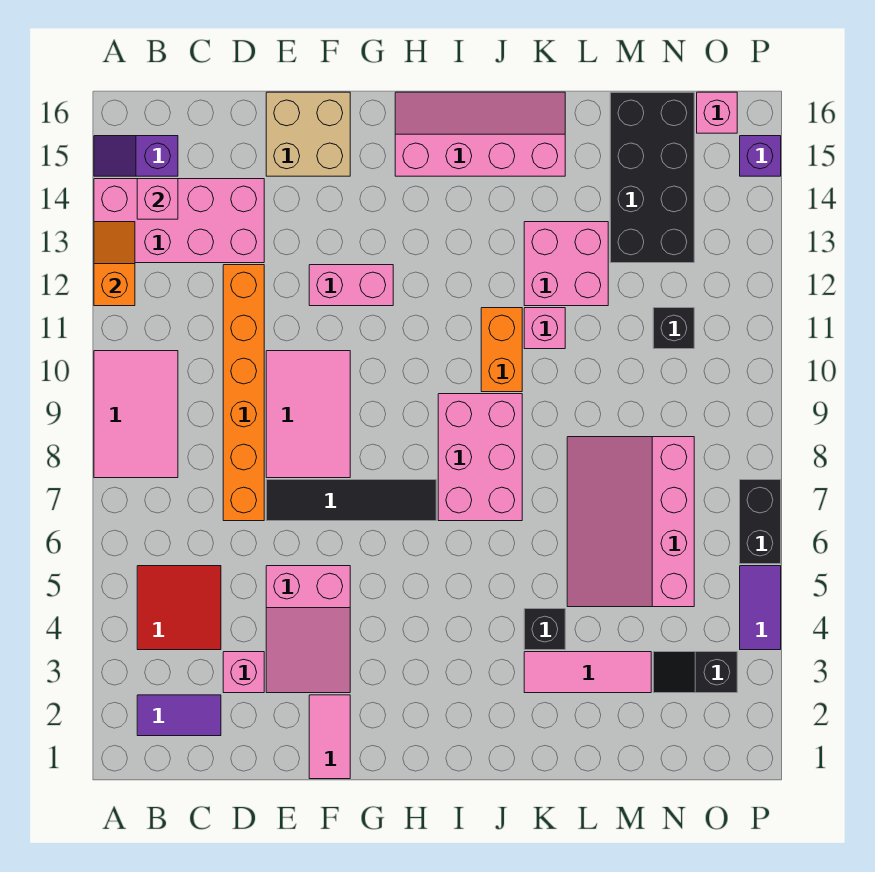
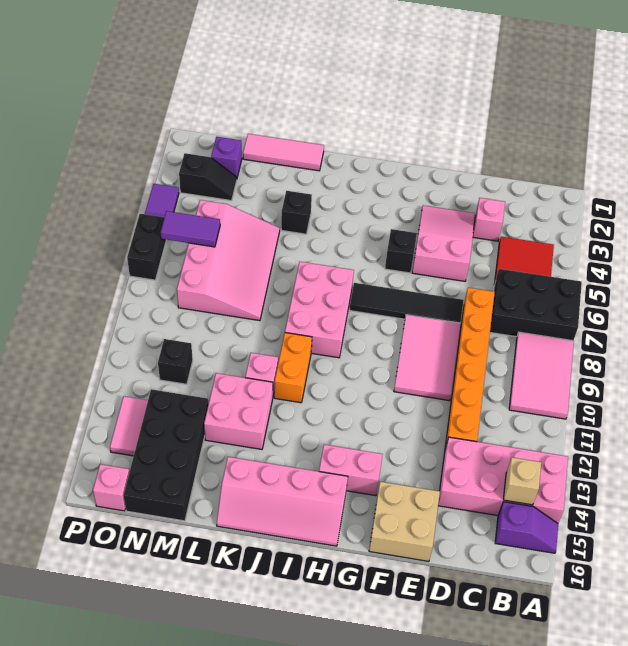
none -> black 2x3 brick [490,269,582,341]
orange 1x2 slope [94,222,135,306] -> none
purple 1x2 tile [137,695,221,736] -> purple 1x2 tile moved to [161,211,220,247]
pink 1x1 brick [137,179,178,219] -> tan 1x1 brick [503,457,541,505]
pink 1x2 tile [309,695,350,779] -> pink 1x2 tile moved to [110,396,148,456]
pink 1x2 brick [309,265,393,306] -> pink 1x2 brick moved to [319,445,383,496]
none -> black 1x1 brick [385,229,417,273]
pink 1x3 tile [524,652,651,693] -> pink 1x3 tile moved to [243,134,324,171]
purple 1x1 brick [740,136,781,176] -> purple 1x1 brick moved to [211,137,242,177]

